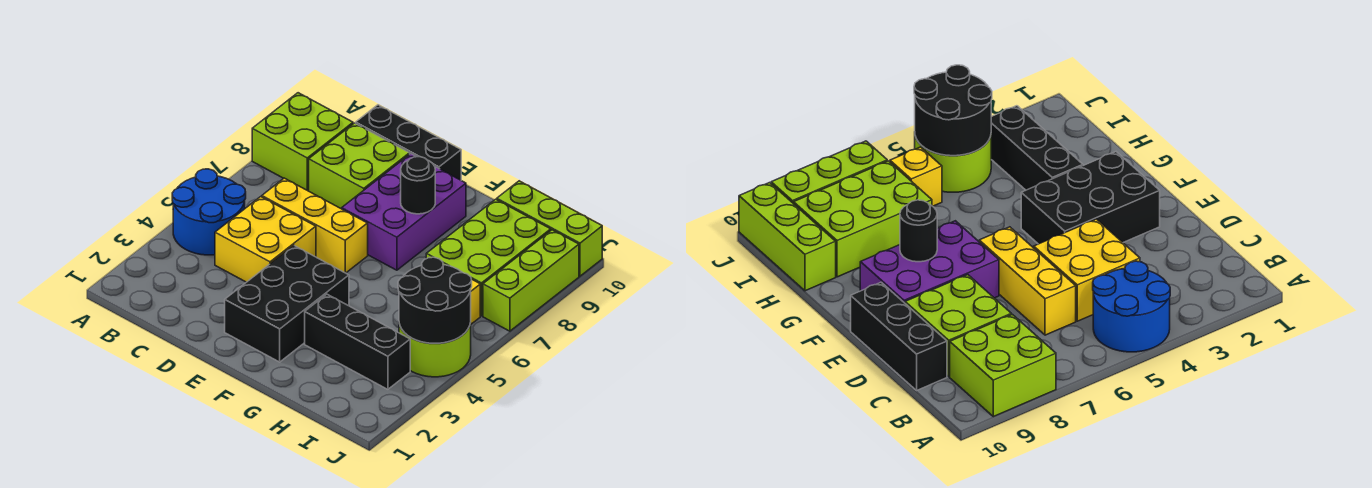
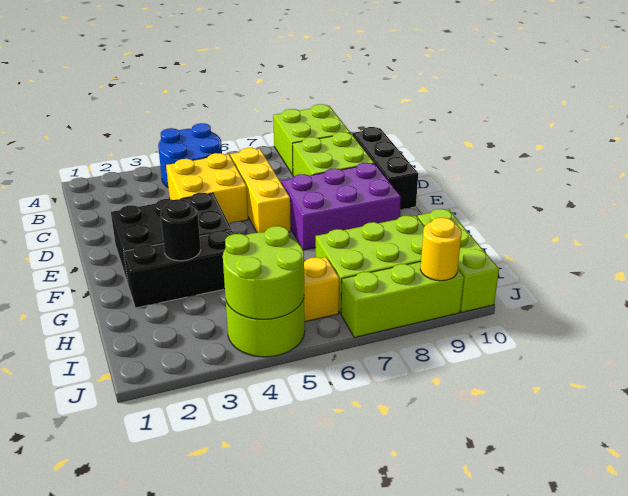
black 1x1 round brick [401,157,435,214] -> black 1x1 round brick moved to [160,199,201,261]
black 1x3 brick [305,294,410,389] -> black 1x3 brick turned to [124,230,234,308]
black 2x2 round brick [398,257,472,343] -> lime 2x2 round brick [223,226,304,319]
none -> yellow 1x1 round brick [420,218,462,281]

